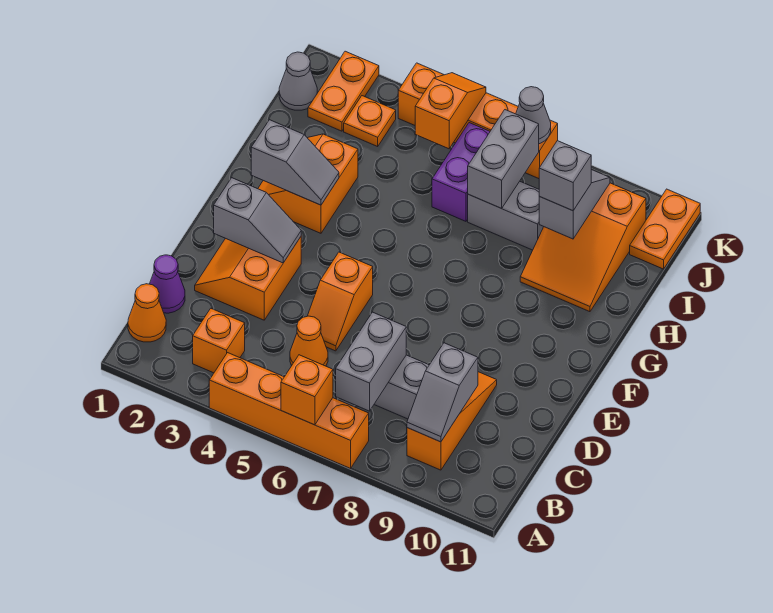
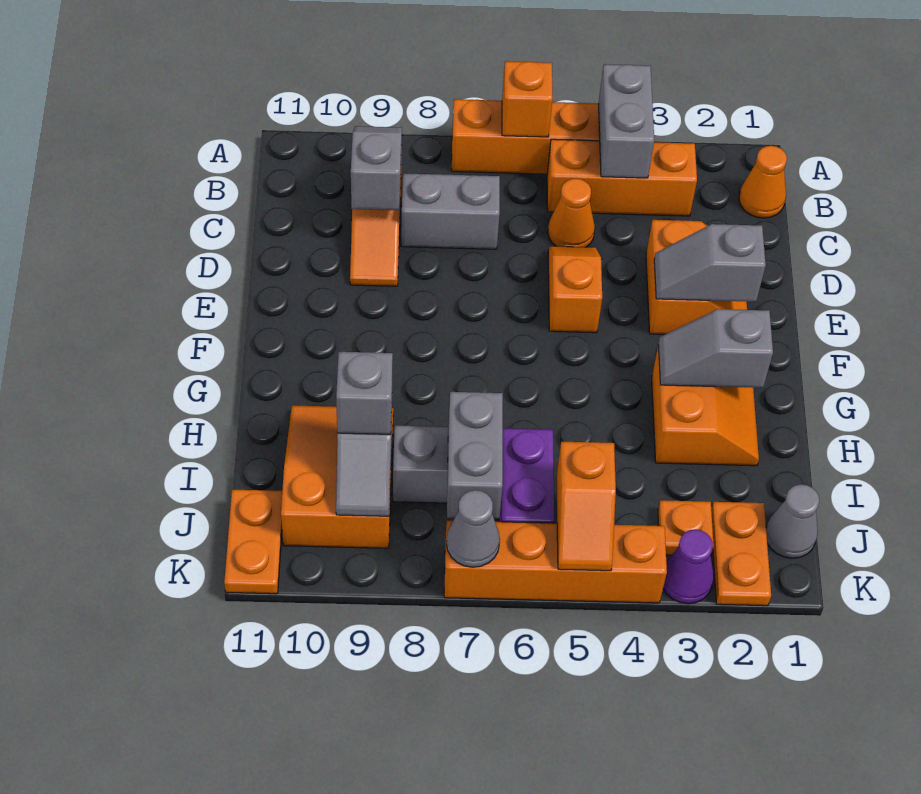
orange 1x1 brick [193,309,245,373] -> orange 1x3 brick [547,139,697,216]
grey 1x2 brick [336,312,406,411] -> grey 1x2 brick moved to [599,64,654,178]
purple 1x1 cone [150,255,185,313] -> purple 1x1 cone moved to [663,529,714,604]

